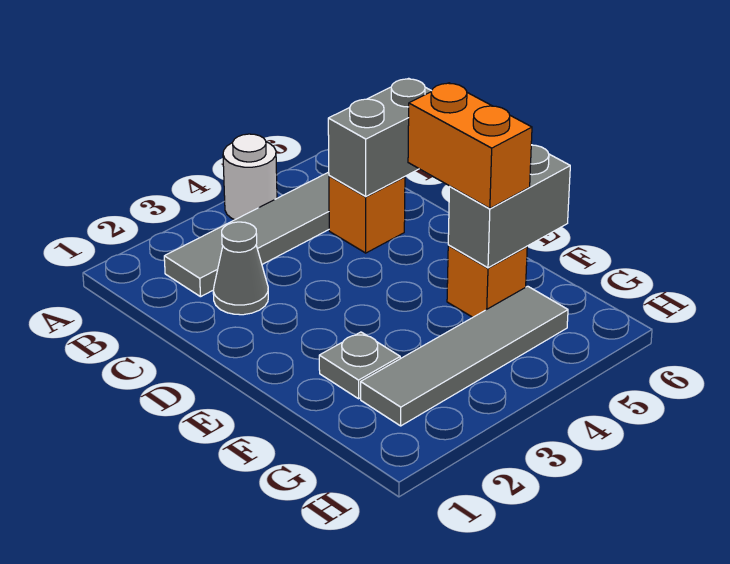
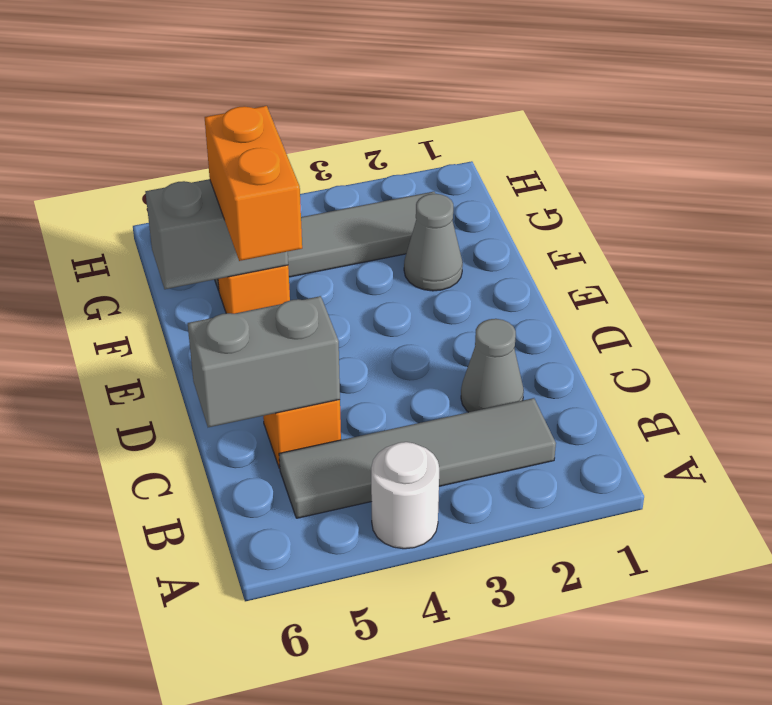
grey 1x1 plate [319,332,400,399] -> grey 1x1 cone [404,194,463,291]

